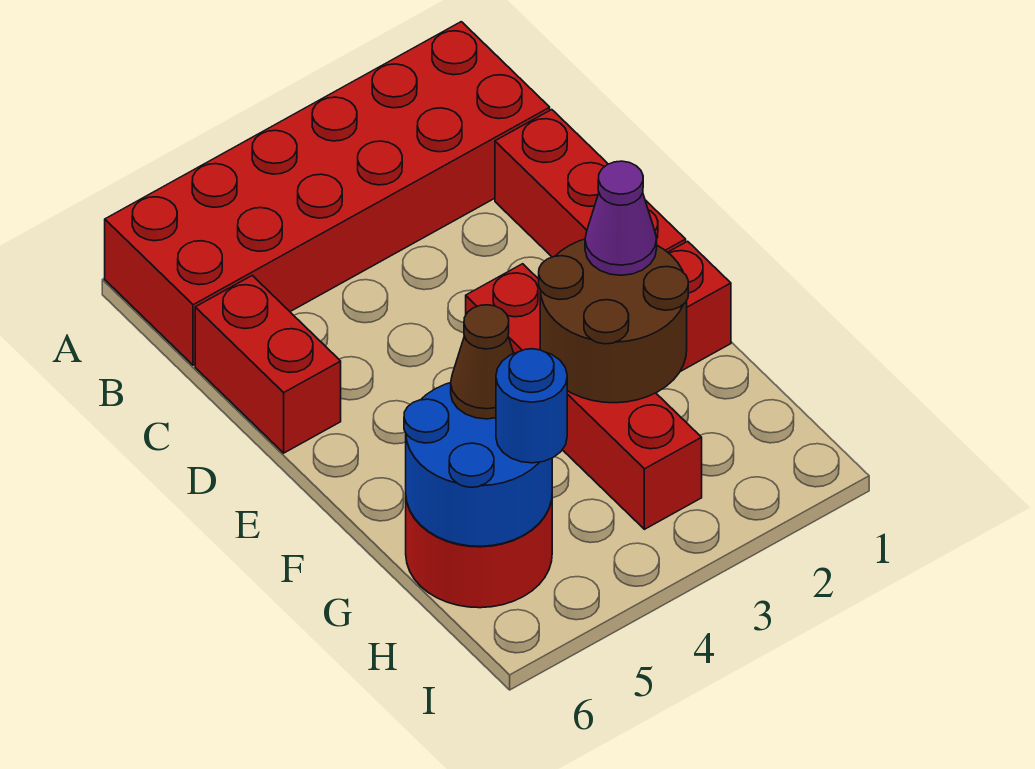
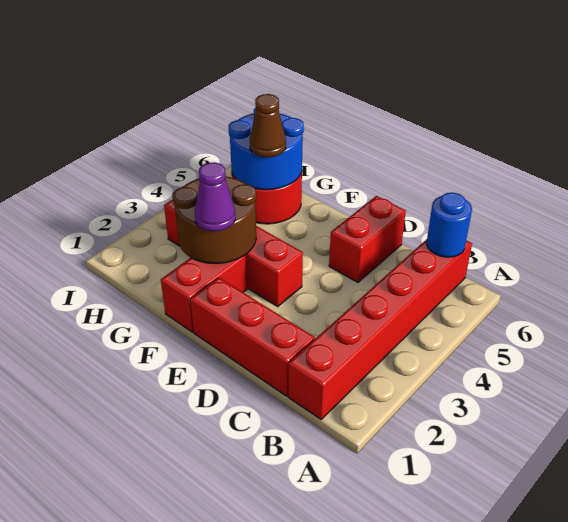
red 2x6 brick [105,22,550,365] -> red 1x6 brick [288,239,472,419]
red 1x2 brick [195,275,341,453] -> red 1x2 brick turned to [329,196,406,282]
blue 1x1 round brick [496,349,567,463] -> blue 1x1 round brick moved to [426,193,472,257]

